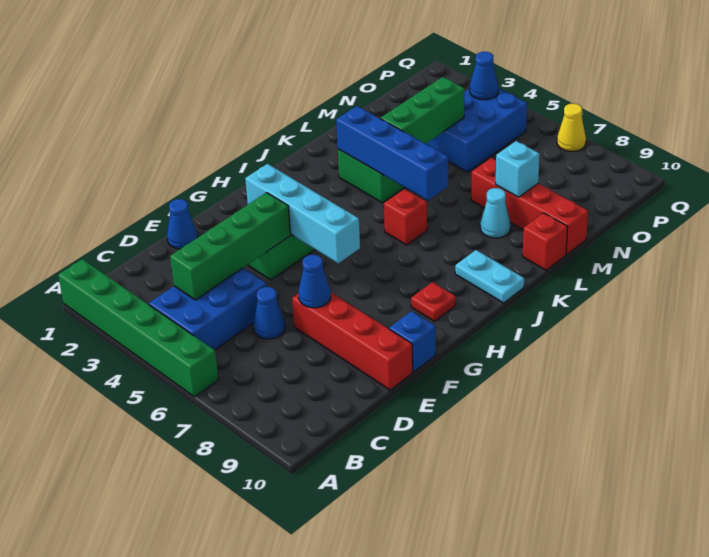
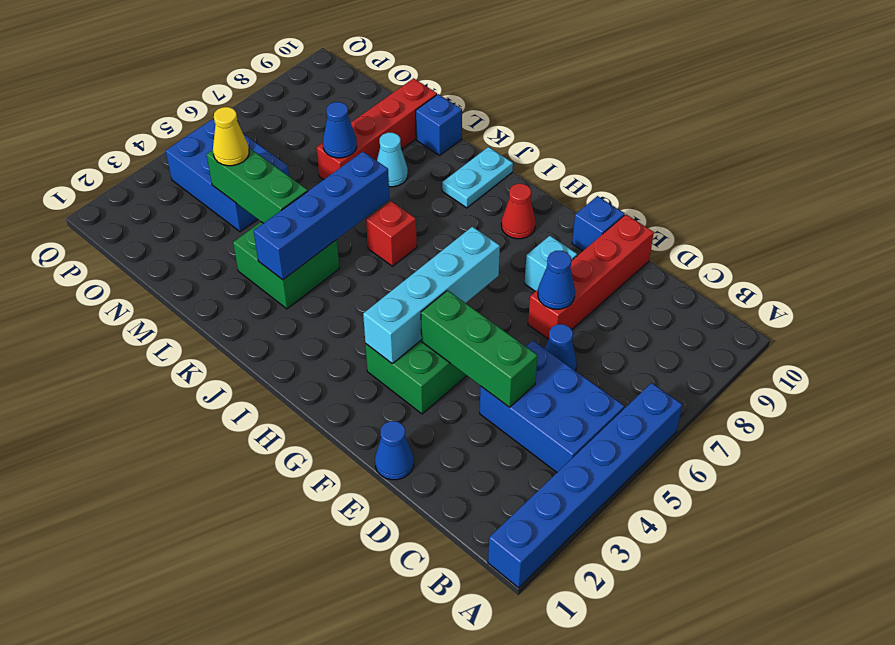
green 1x6 brick [58,259,219,397] -> blue 1x6 brick [488,383,682,588]
green 1x4 brick [170,193,291,300] -> green 1x3 brick [421,290,538,407]
red 1x1 plate [411,282,456,321] -> red 1x1 cone [501,184,536,239]
red 1x1 brick [523,213,568,270] -> blue 1x1 brick [416,94,462,155]
cyan 1x1 brick [496,141,540,197] -> cyan 1x1 brick moved to [525,236,577,291]
blue 1x1 cone [470,52,498,100] -> blue 1x1 cone moved to [323,102,357,158]
yellow 1x1 cone [557,104,586,151] -> yellow 1x1 cone moved to [213,107,249,166]

